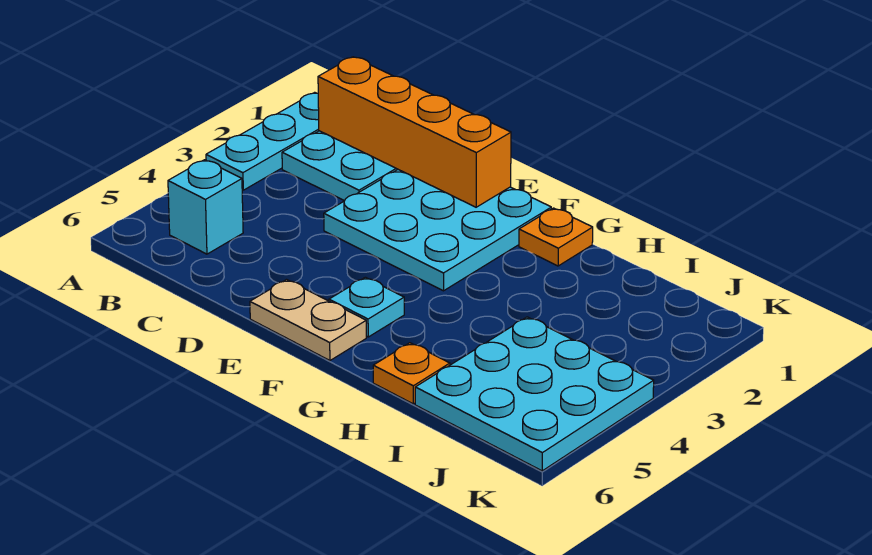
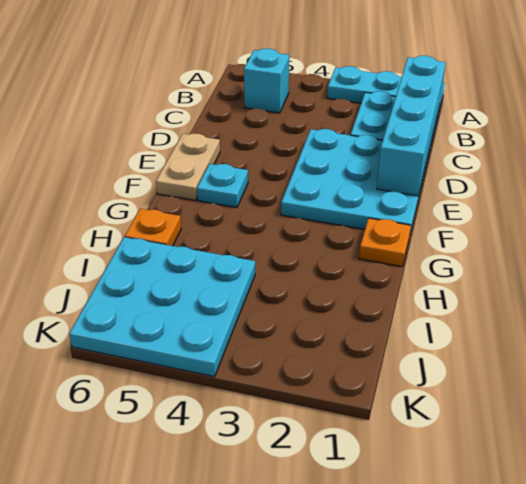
orange 1x4 brick [318,57,511,207] -> cyan 1x4 brick [377,56,446,196]

